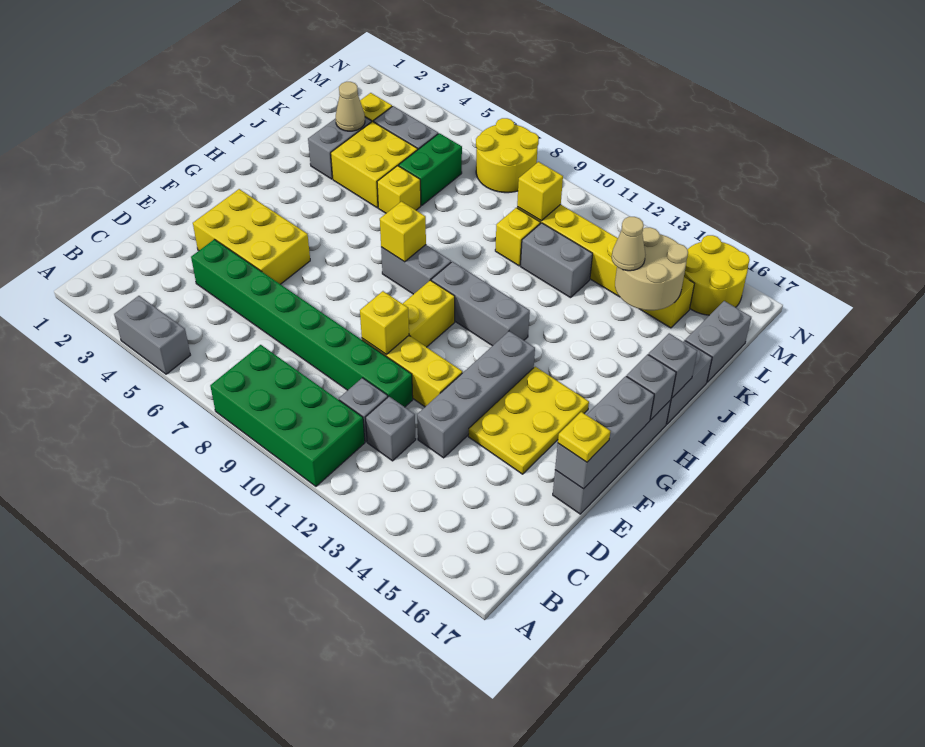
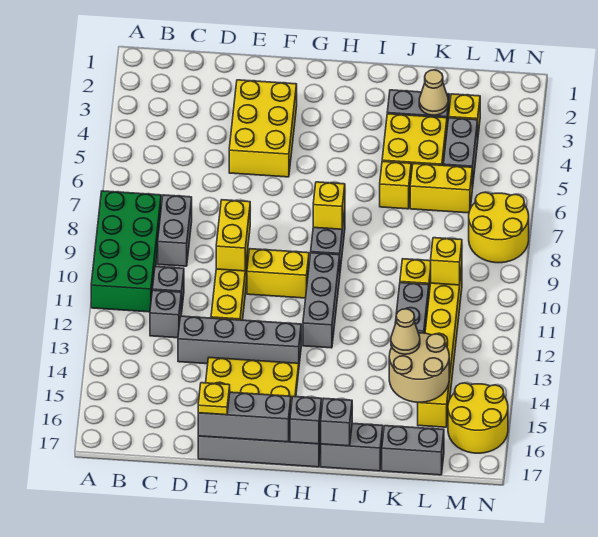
grey 1x2 brick [114,296,190,374] -> grey 1x2 brick moved to [158,195,192,266]
green 1x8 brick [191,239,413,407] -> none
yellow 1x1 brick [360,291,409,354] -> yellow 1x2 brick [216,200,250,271]
green 1x2 brick [399,133,462,205] -> yellow 1x2 brick [410,164,472,213]

